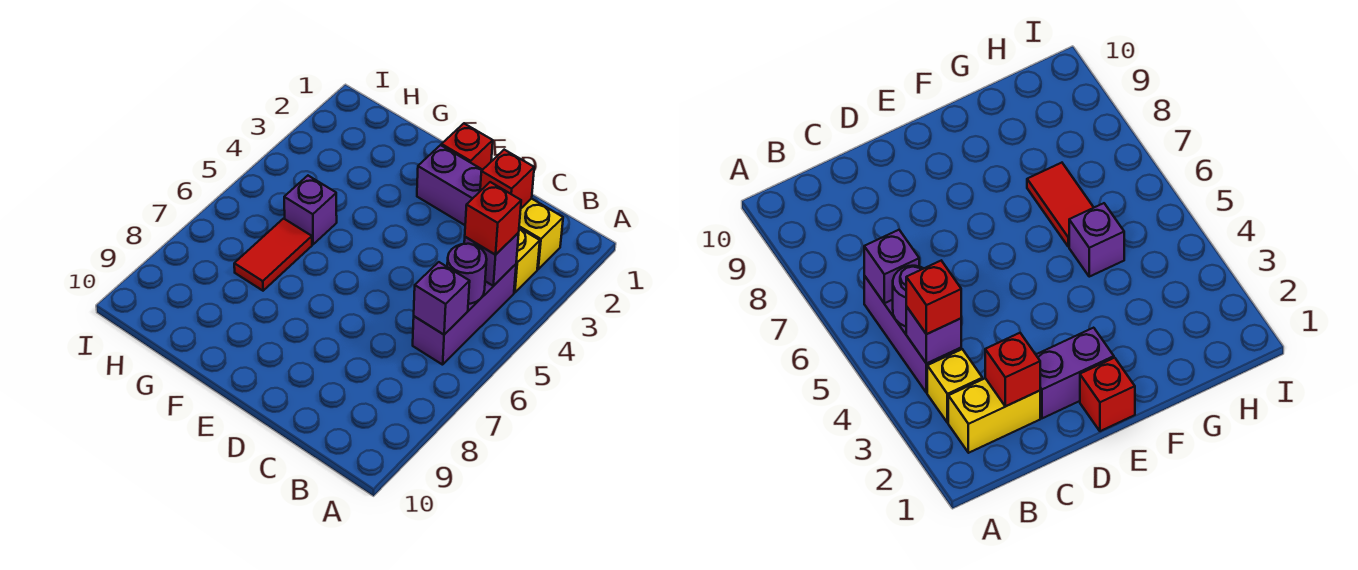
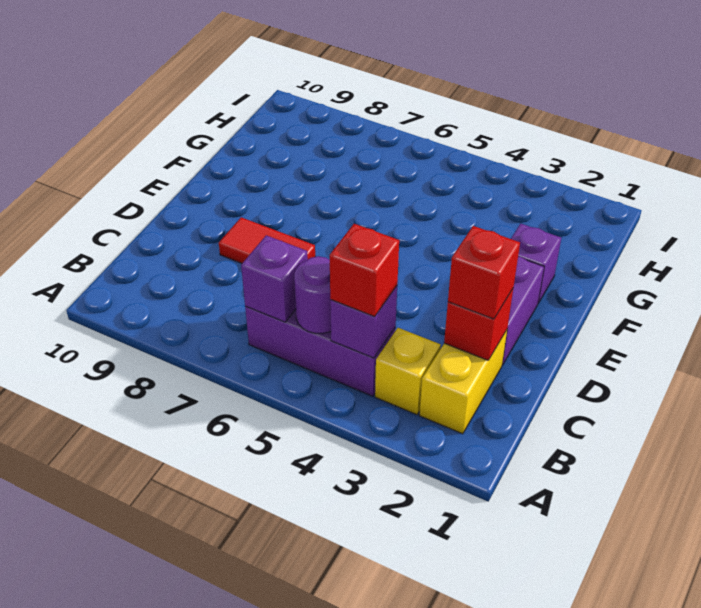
red 1x1 brick [442,124,493,170] -> red 1x1 brick moved to [448,226,520,319]
purple 1x1 brick [284,176,337,244] -> purple 1x1 brick moved to [511,224,561,303]
red 1x2 tile [234,219,312,291] -> red 1x2 tile moved to [219,217,315,263]

